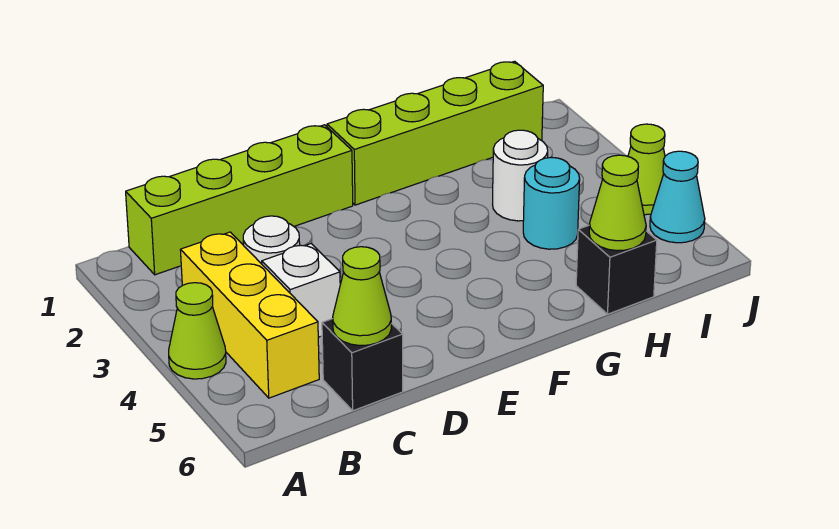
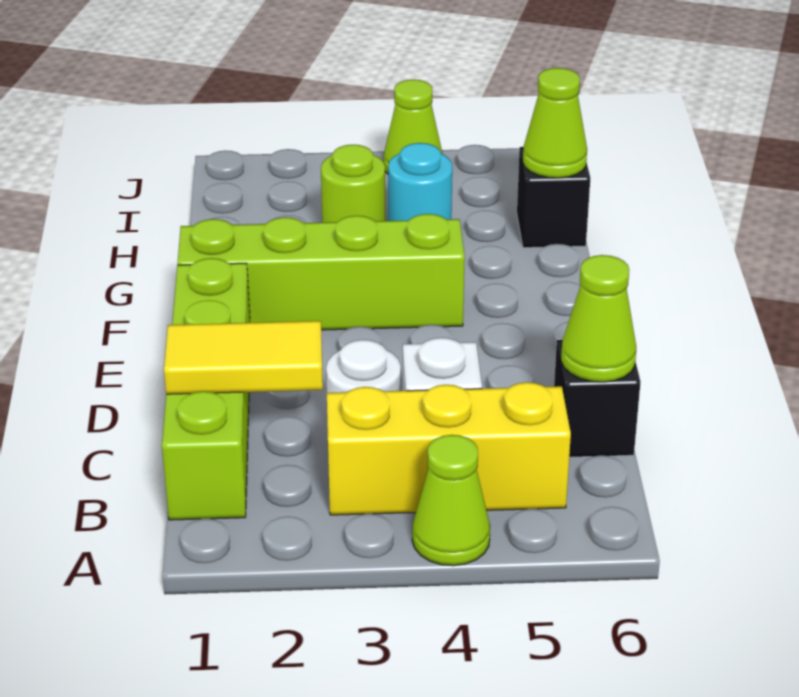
none -> yellow 1x2 tile [164,321,323,394]
lime 1x4 brick [327,61,543,205] -> lime 1x4 brick turned to [178,214,465,330]
white 1x1 round brick [493,130,548,221] -> lime 1x1 round brick [321,145,385,223]
cyan 1x1 cone [650,151,705,243] -> none

